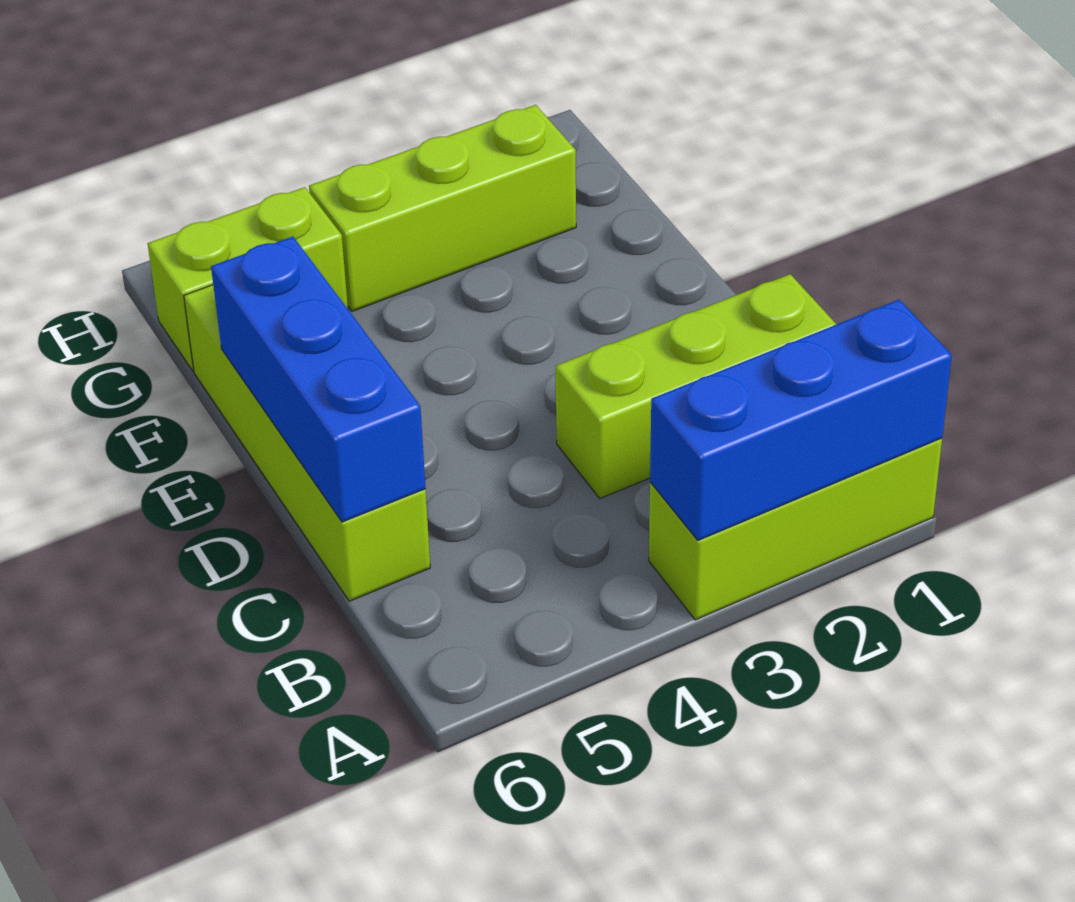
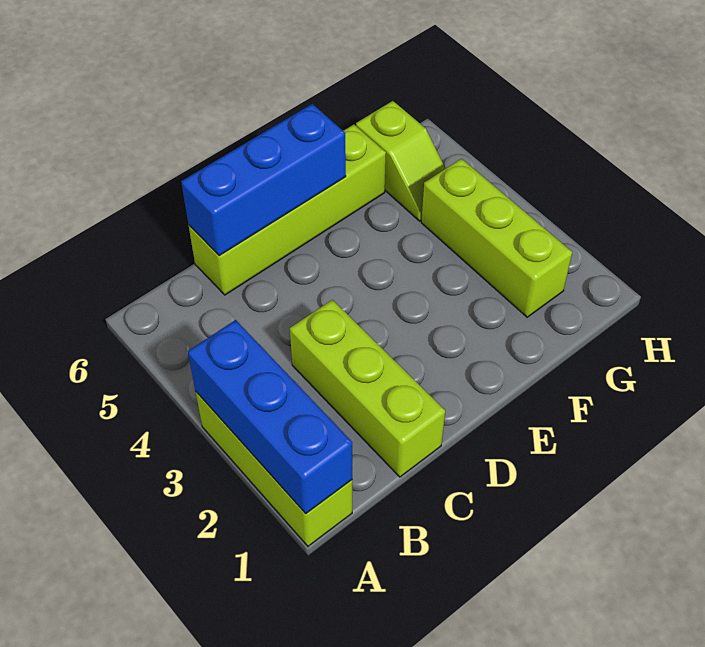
lime 1x2 brick [148,187,348,371] -> lime 1x2 slope [356,101,446,221]

